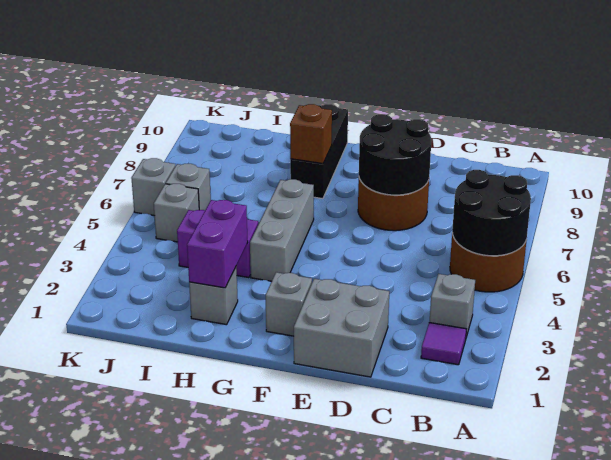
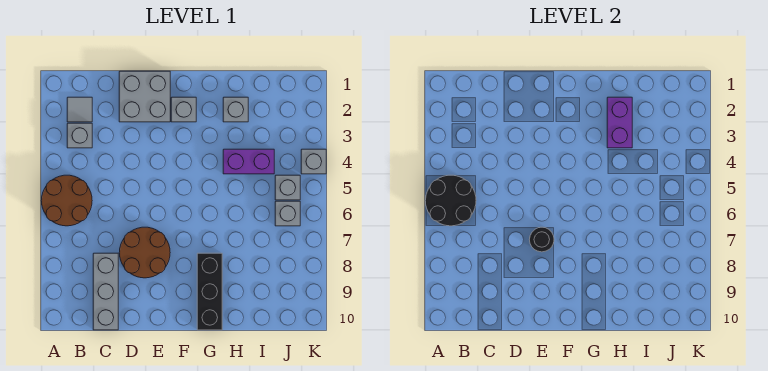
purple 1x1 tile [421,323,466,365] -> grey 1x1 tile [67,97,92,122]
black 2x2 round brick [359,114,431,195] -> black 1x1 round brick [529,227,554,252]
grey 1x3 brick [250,179,314,281] -> grey 1x3 brick moved to [93,253,118,330]
brown 1x1 brick [290,104,332,164] -> none
grey 1x1 brick [131,158,175,216] -> grey 1x1 brick moved to [301,149,326,174]

